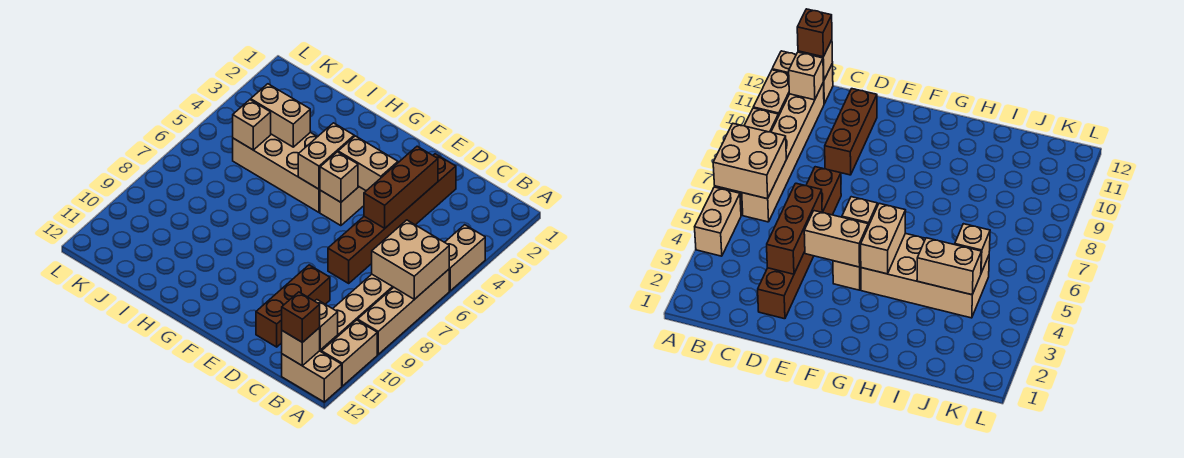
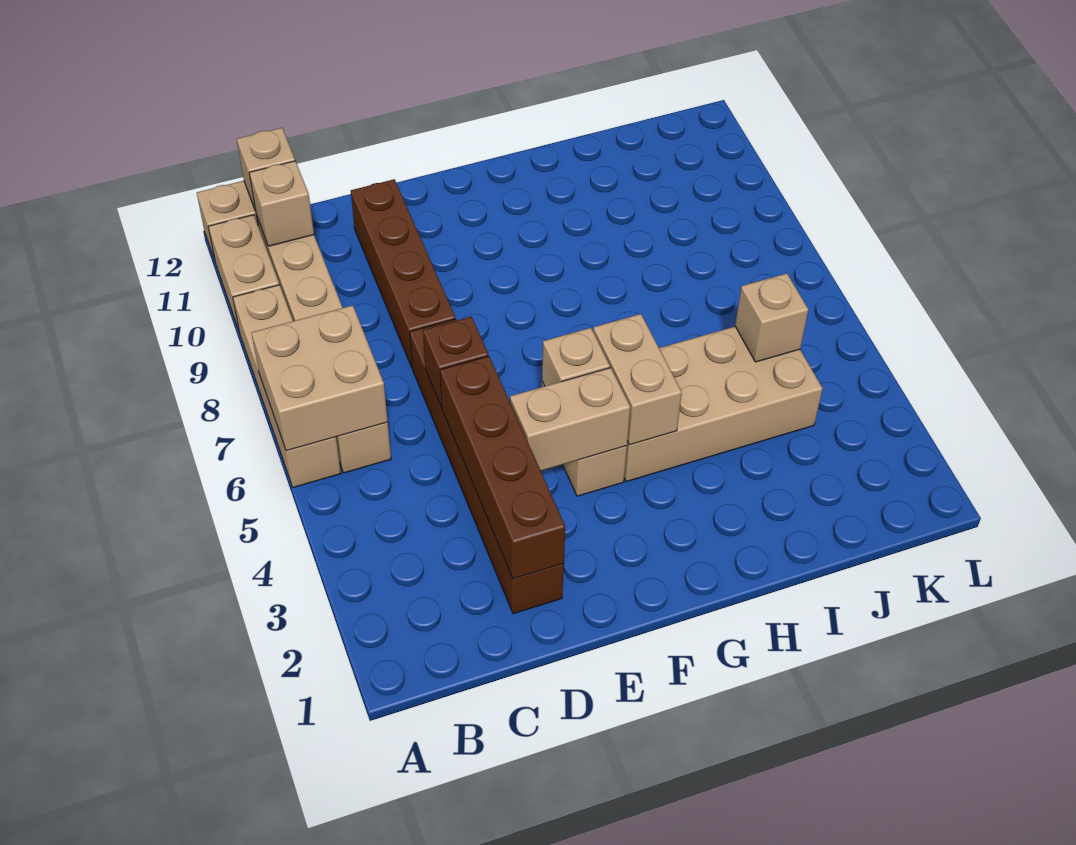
tan 1x2 brick [445,225,485,291] -> none
brown 1x1 brick [282,292,320,343] -> brown 1x1 brick moved to [423,317,488,407]
brown 1x3 brick [364,146,438,228] -> brown 1x4 brick [440,356,565,579]
brown 1x3 brick [256,265,330,347] -> brown 1x4 brick [351,179,455,367]
tan 1x2 brick [251,84,310,147] -> none

